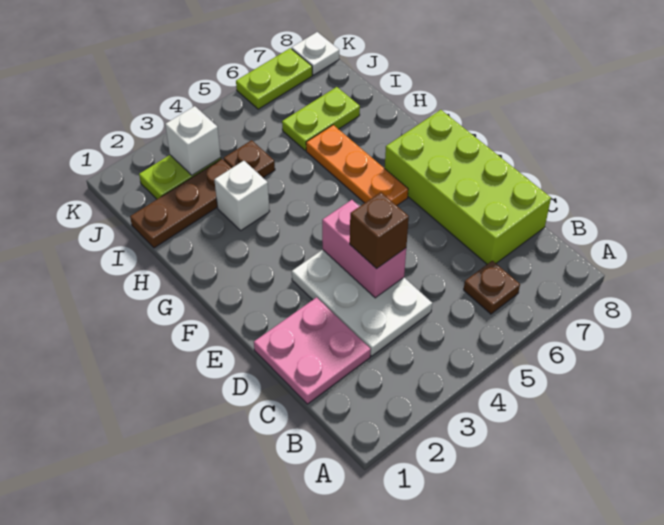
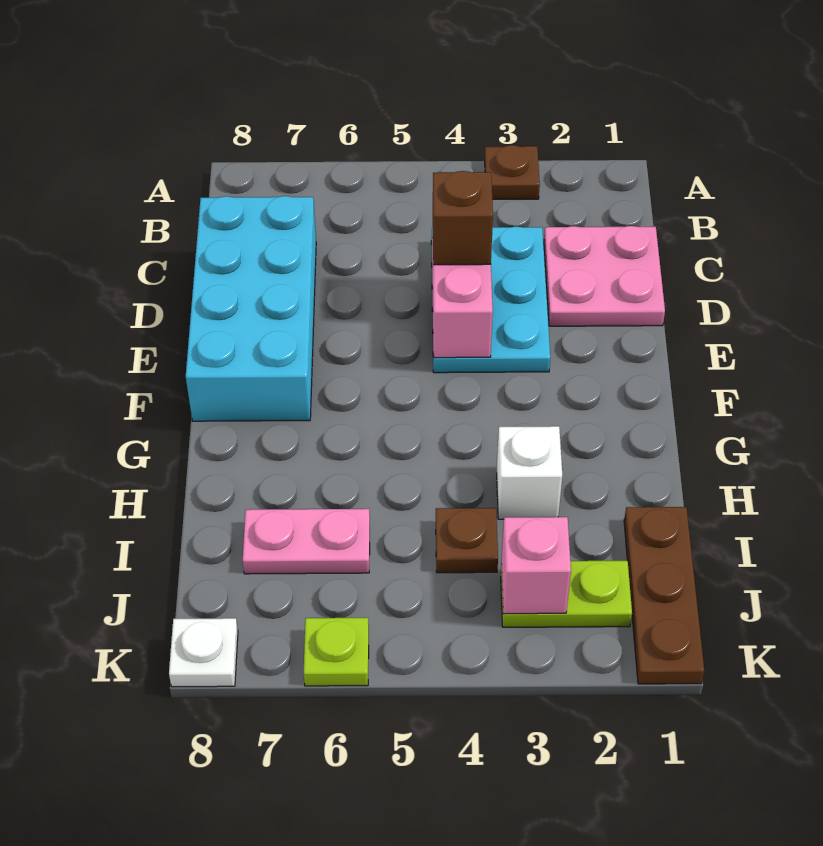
brown 1x1 plate [464,261,520,314] -> brown 1x1 plate moved to [485,145,540,199]
white 2x3 plate [292,250,432,356] -> cyan 2x3 plate [431,227,550,373]
lime 2x4 brick [385,110,551,264] -> cyan 2x4 brick [186,196,316,421]
orange 1x3 plate [306,125,408,205] -> none
brown 1x3 plate [130,159,231,248] -> brown 1x3 plate turned to [624,507,704,684]
lime 1x2 plate [282,87,360,150] -> pink 1x2 plate [243,509,370,574]
white 1x1 brick [165,106,221,175] -> pink 1x1 brick [501,517,571,614]
lime 1x2 plate [236,48,312,109] -> lime 1x1 plate [304,618,369,686]

